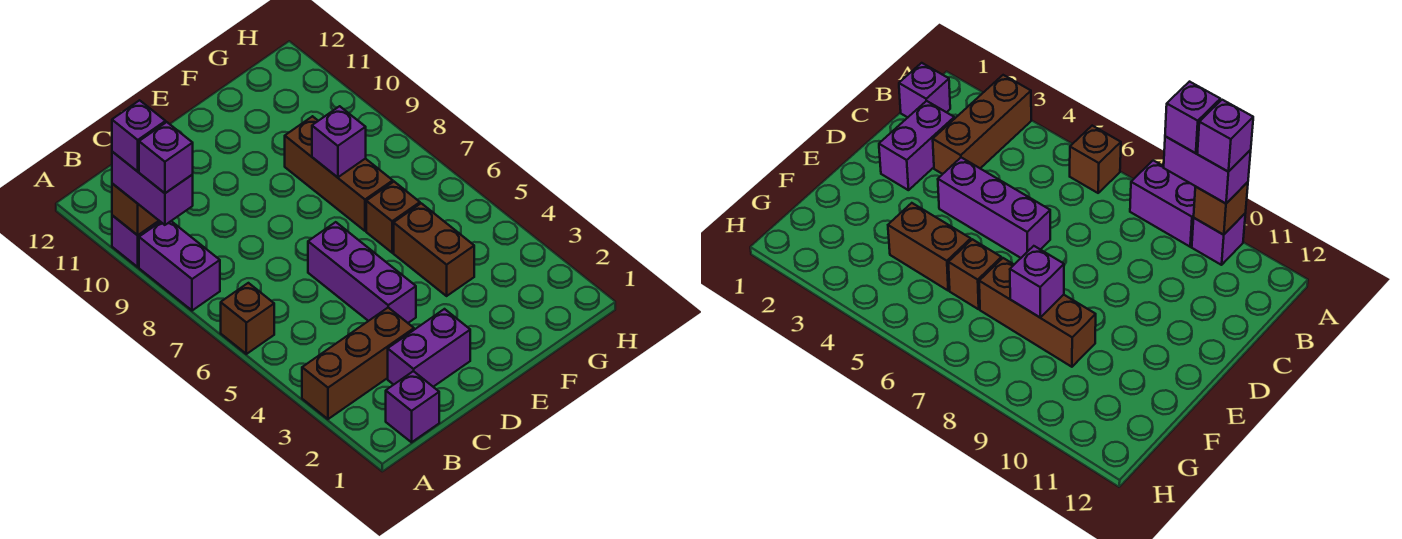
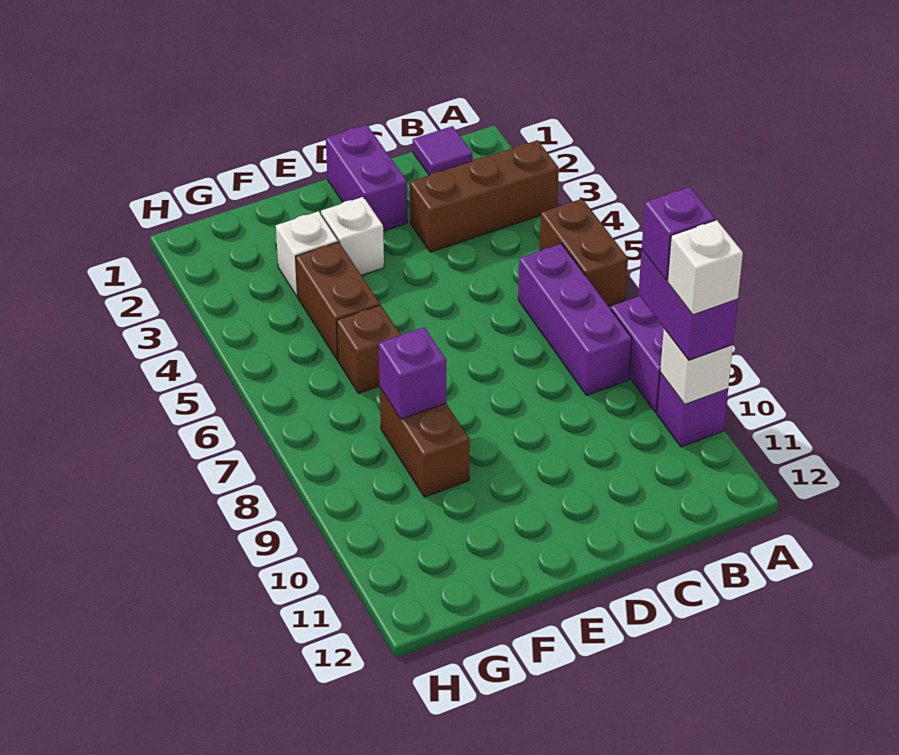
brown 1x1 brick [221,283,274,354] -> brown 1x2 brick [540,199,628,306]
brown 1x1 brick [112,183,159,235] -> white 1x1 brick [660,329,733,404]
purple 1x1 brick [112,100,166,172] -> white 1x1 brick [668,220,743,315]
purple 1x1 brick [386,371,439,442] -> purple 1x1 tile [413,126,472,175]
purple 1x2 brick [388,309,470,387] -> purple 1x2 brick turned to [326,125,407,231]
purple 1x3 brick [308,222,416,323] -> purple 1x3 brick moved to [518,244,632,395]
none -> white 1x1 brick [321,197,384,275]
none -> white 1x1 brick [276,211,338,297]
brown 1x3 brick [285,116,393,231] -> brown 1x2 brick [380,388,470,497]

